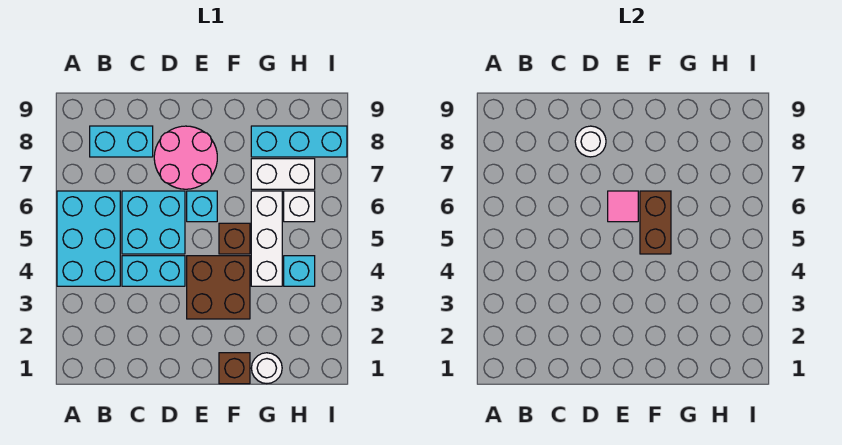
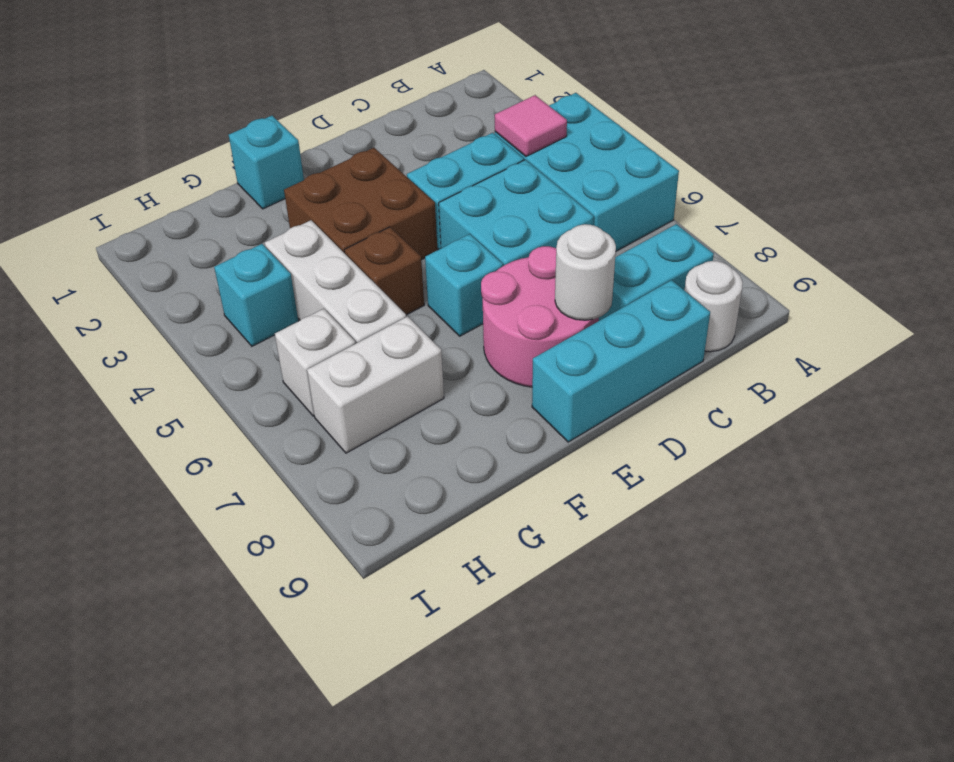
pink 1x1 tile [608,191,638,222] -> pink 1x1 tile moved to [495,95,567,156]
brown 1x1 brick [219,353,250,384] -> cyan 1x1 brick [229,116,304,209]
brown 1x2 brick [640,191,671,254] -> none
white 1x1 round brick [251,353,282,384] -> white 1x1 round brick moved to [684,261,743,352]
cyan 1x3 brick [251,126,347,157] -> cyan 1x3 brick moved to [532,280,710,442]

